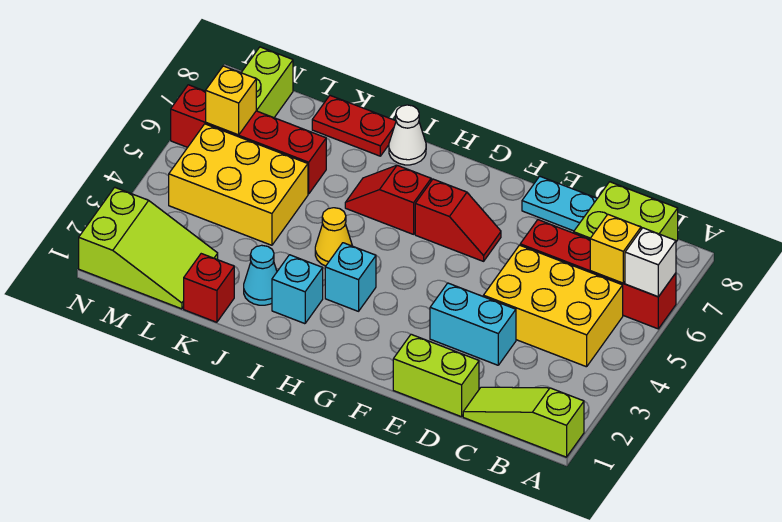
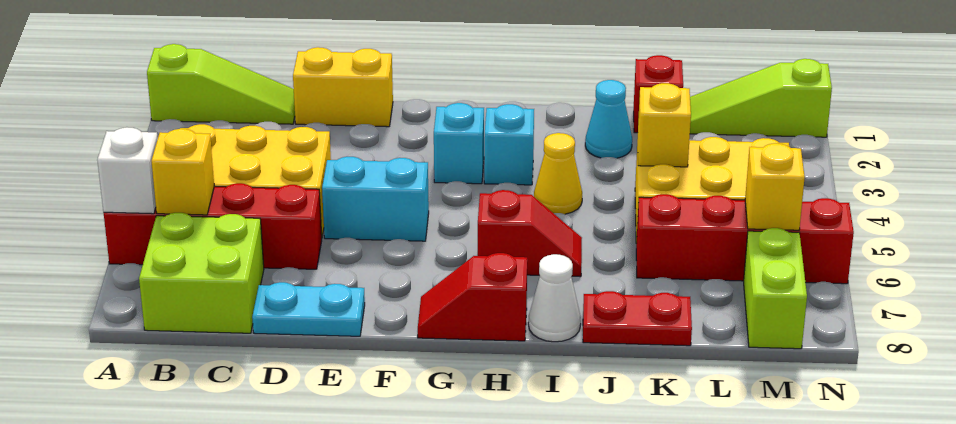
lime 1x2 brick [393,334,479,417] -> yellow 1x2 brick [293,47,393,127]
cyan 1x2 brick [430,283,516,365] -> cyan 1x2 brick moved to [322,157,429,241]
red 1x2 slope [415,179,501,261] -> red 1x2 slope moved to [418,253,527,341]
cyan 1x1 brick [272,255,323,324] -> cyan 1x1 brick moved to [434,103,484,184]
none -> yellow 1x1 brick [638,83,691,167]
lime 2x3 slope [79,187,218,309] -> lime 1x3 slope [690,59,832,137]

